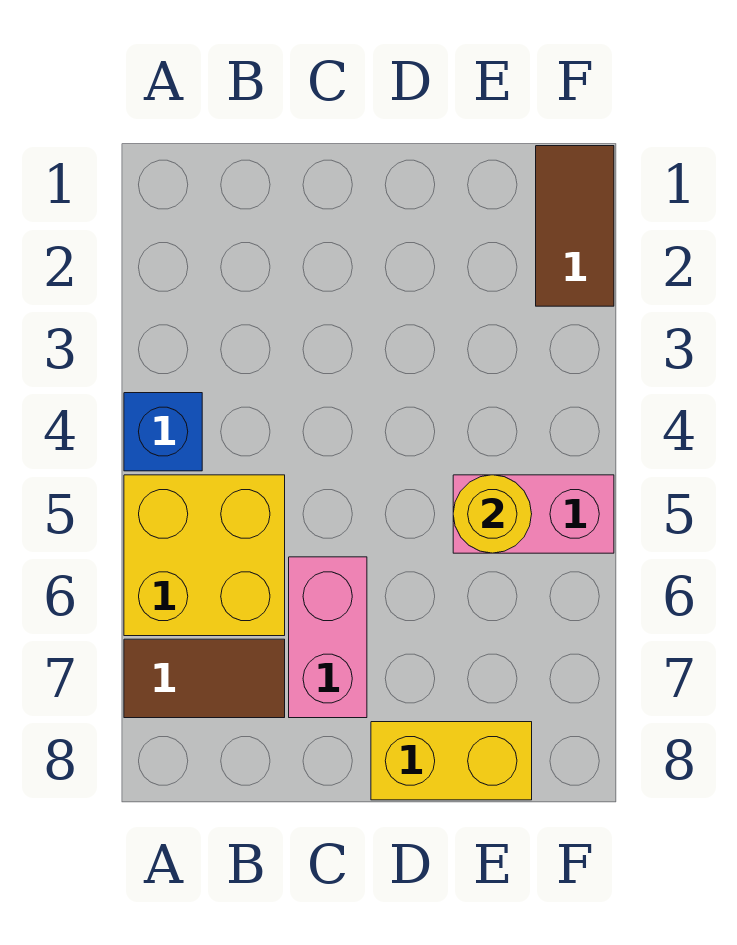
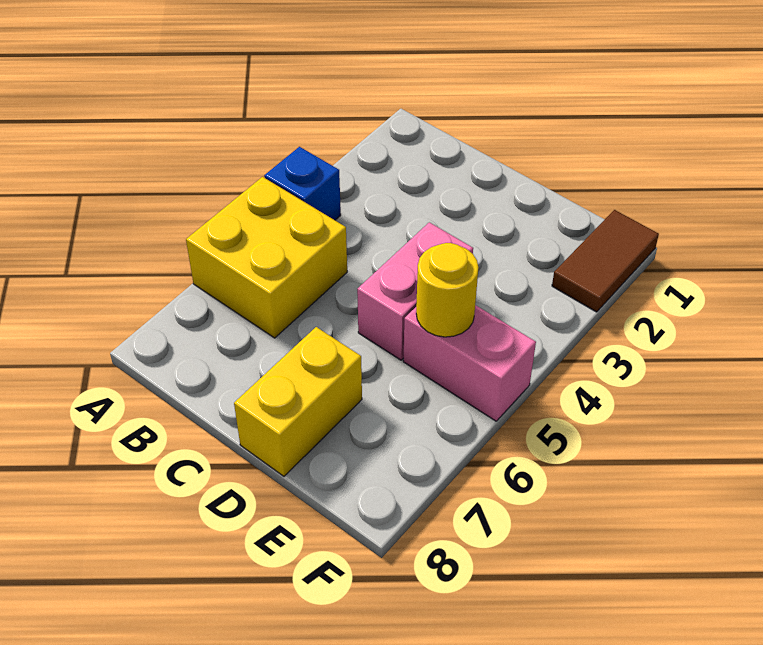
brown 1x2 tile [124,639,285,718] -> none
pink 1x2 brick [289,557,367,718] -> pink 1x2 brick moved to [357,222,473,360]
yellow 1x2 brick [371,722,532,800] -> yellow 1x2 brick turned to [234,327,362,476]

